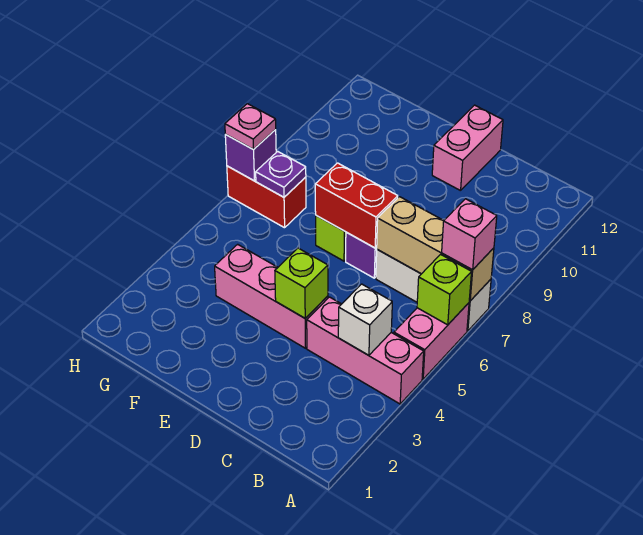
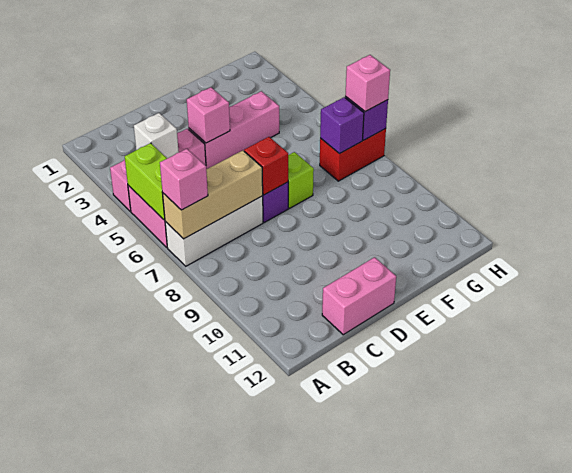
lime 1x1 brick [417,254,471,325] -> lime 1x2 brick [125,143,167,220]
lime 1x1 brick [275,248,328,318] -> pink 1x1 brick [187,87,230,143]
red 1x2 brick [315,163,398,248] -> red 1x1 brick [244,137,288,195]
pink 1x2 brick [432,105,503,191] -> pink 1x2 brick turned to [322,257,396,335]
purple 1x1 plate [256,151,306,197] -> purple 1x1 brick [320,97,364,154]
pink 1x1 plate [225,104,276,150] -> pink 1x1 brick [345,55,390,112]

